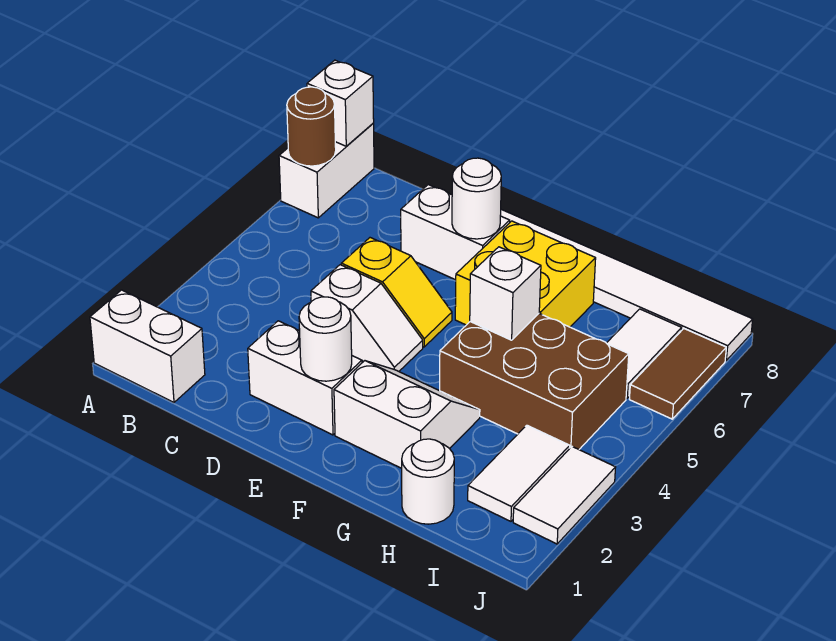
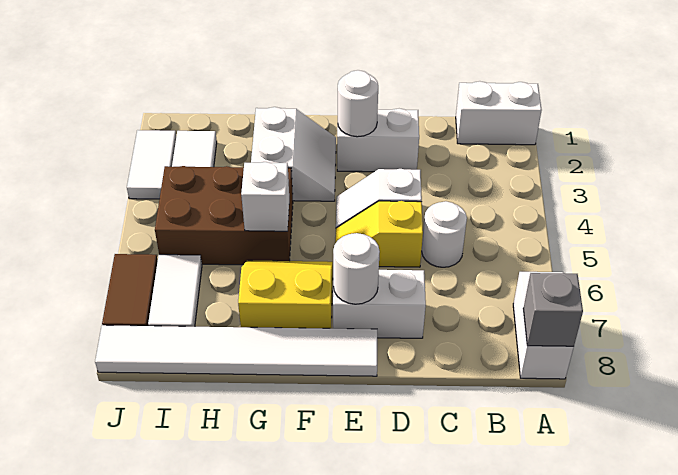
brown 1x1 round brick [287,87,336,166] -> none
white 1x1 brick [307,60,374,146] -> grey 1x1 brick [523,273,583,347]
white 2x2 slope [334,361,480,468] -> white 2x2 slope turned to [251,107,336,201]
yellow 2x2 brick [455,221,596,327] -> yellow 2x2 slope [238,260,333,329]
white 1x1 round brick [402,439,454,524] -> white 1x1 round brick moved to [422,201,467,267]

